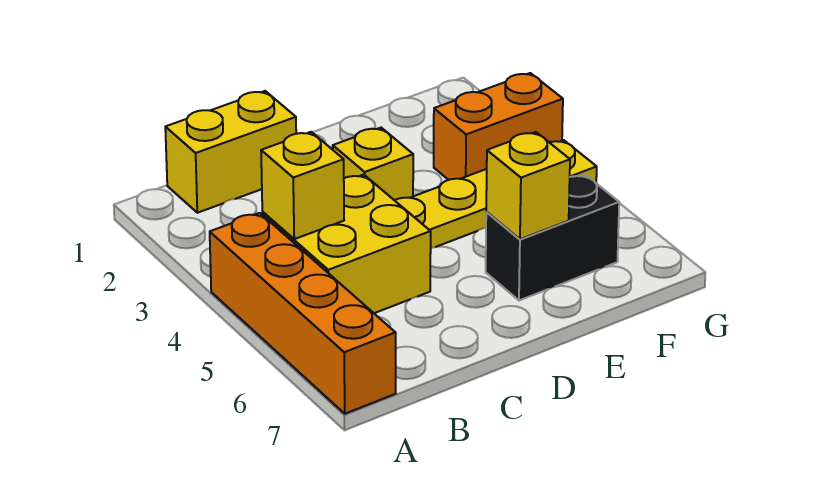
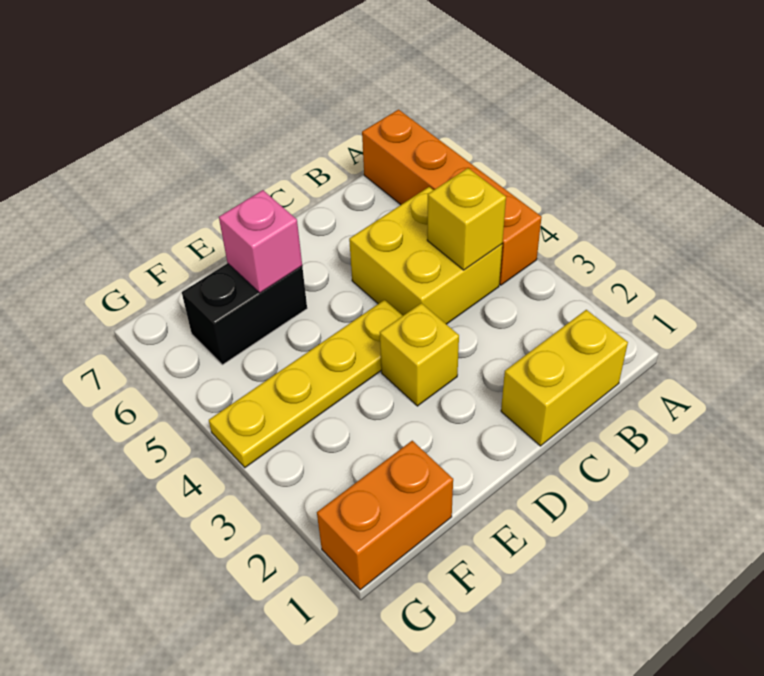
yellow 1x1 brick [486,132,570,239] -> pink 1x1 brick [219,190,302,293]
orange 1x2 brick [434,73,563,180] -> orange 1x2 brick moved to [317,441,453,590]

